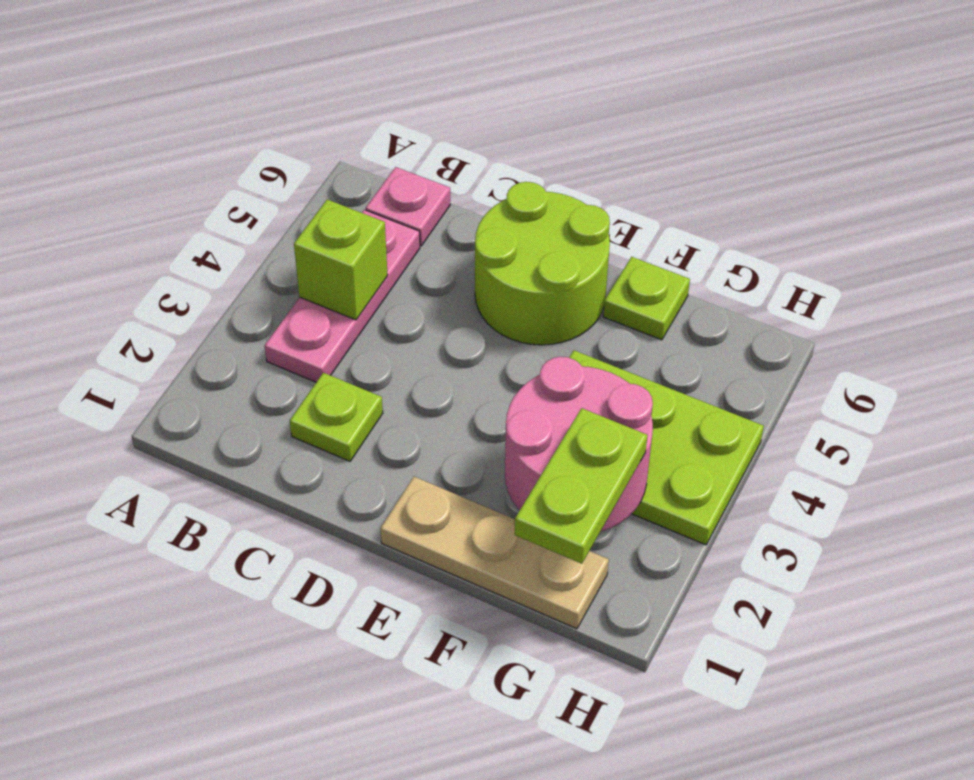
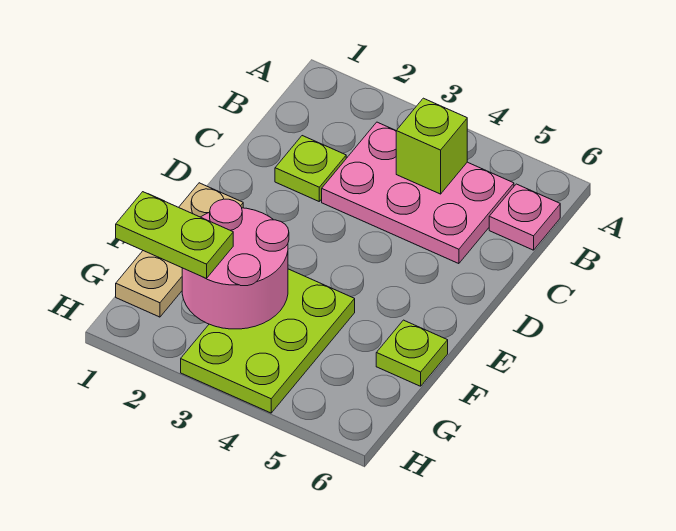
pink 1x3 plate [265,210,420,382] -> pink 2x3 plate [322,122,514,264]
lime 2x2 round brick [475,182,610,345] -> none

